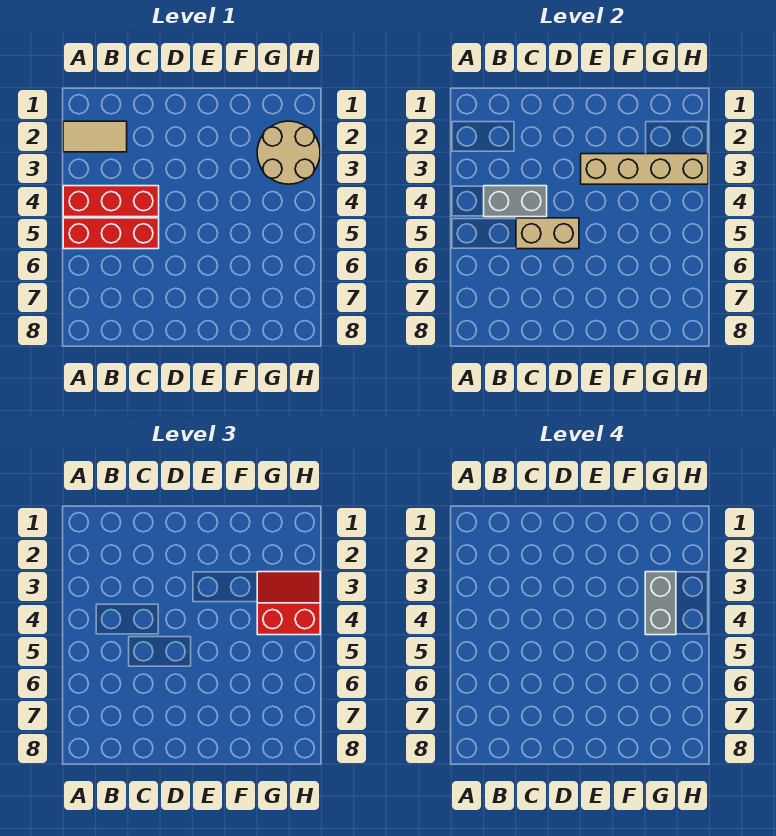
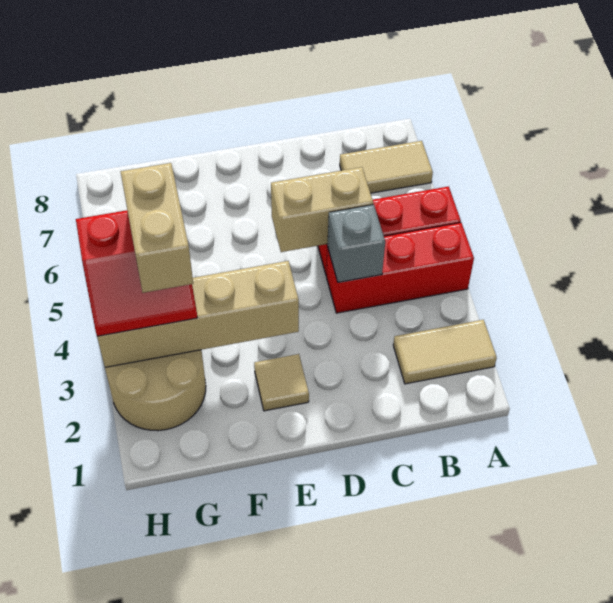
none -> tan 1x2 tile [340,141,433,193]
grey 1x2 brick [484,186,547,217] -> grey 1x1 brick [328,205,385,282]
none -> tan 1x1 tile [254,354,309,411]
grey 1x2 brick [645,572,676,635] -> tan 1x2 brick [121,163,193,293]

